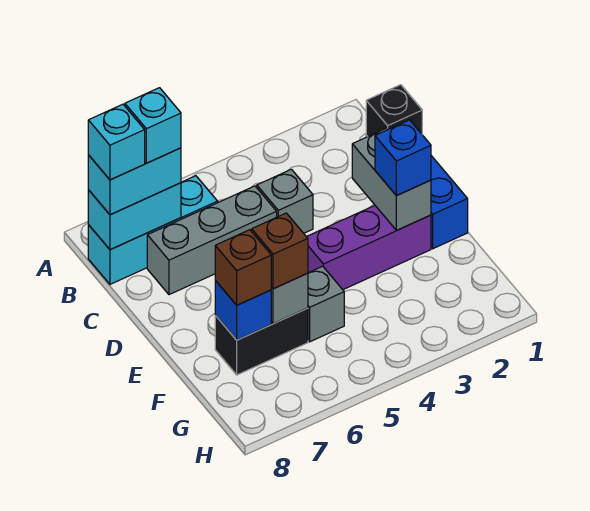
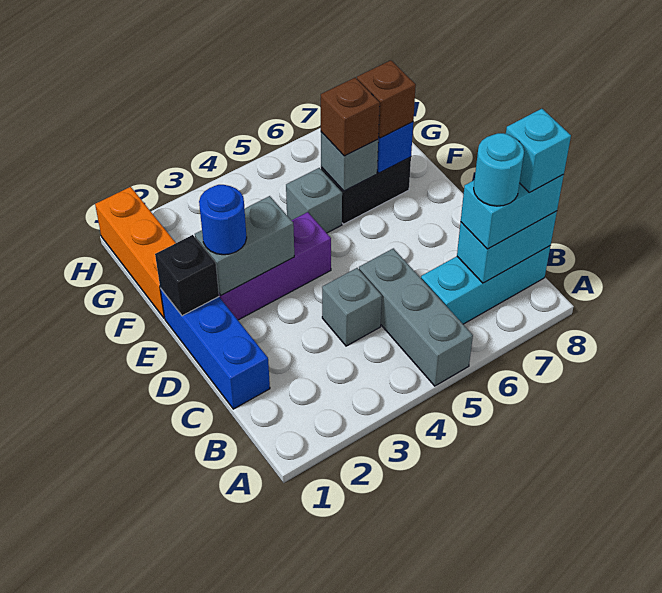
cyan 1x1 brick [125,88,181,163] -> cyan 1x1 round brick [474,133,524,206]
black 1x1 brick [366,85,422,137] -> black 1x1 brick moved to [155,235,219,316]
grey 1x3 brick [147,186,277,295] -> grey 1x3 brick turned to [359,248,473,386]
grey 1x2 brick [352,128,431,230] -> grey 1x2 brick turned to [195,196,294,295]
blue 1x1 brick [375,120,431,196] -> blue 1x1 round brick [199,185,247,255]
none -> orange 1x3 brick [95,187,176,318]

